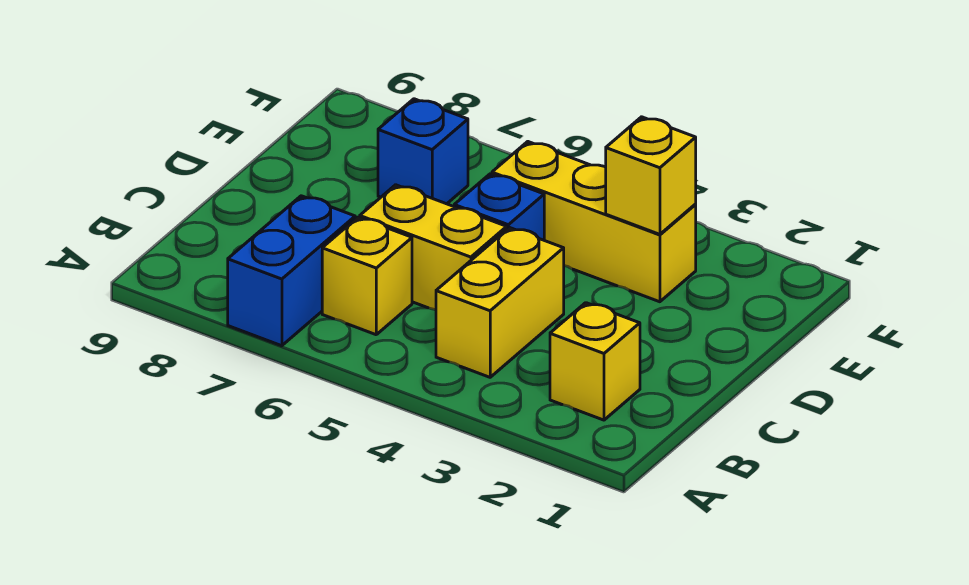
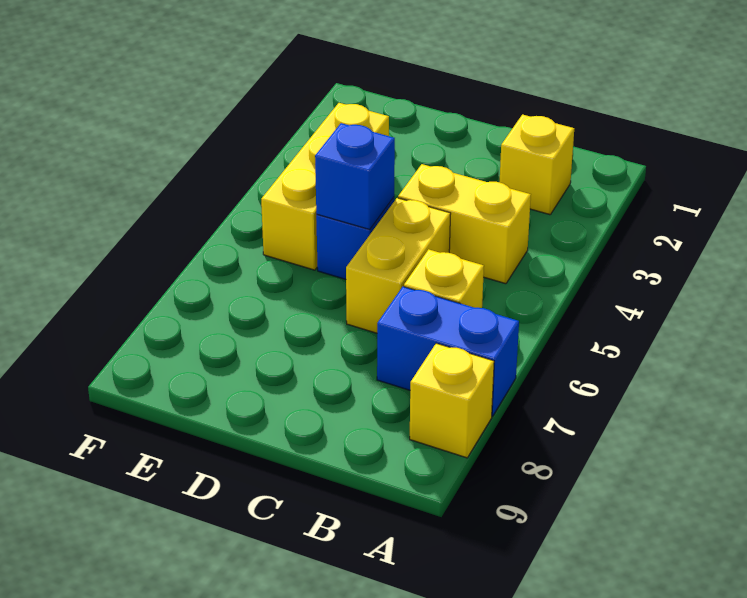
yellow 1x1 brick [606,117,696,234] -> yellow 1x1 brick moved to [410,343,494,458]
blue 1x1 brick [378,99,468,204] -> blue 1x1 brick moved to [315,123,395,229]

